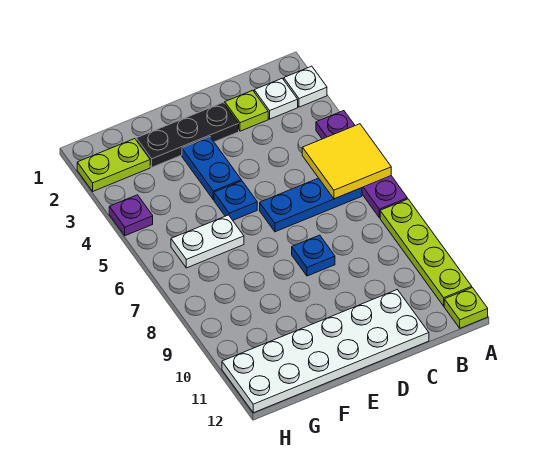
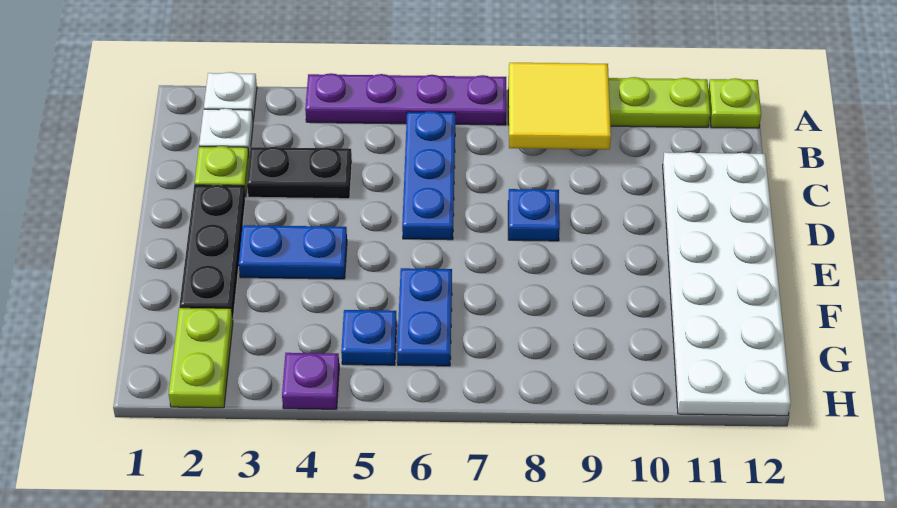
yellow 2x2 tile [302,124,391,199] -> yellow 2x2 tile moved to [509,63,611,150]
none -> black 1x2 plate [247,147,352,199]
blue 1x1 plate [214,181,257,220] -> blue 1x1 plate moved to [341,310,397,365]
white 1x2 plate [171,215,244,268] -> blue 1x2 plate [397,268,452,366]

